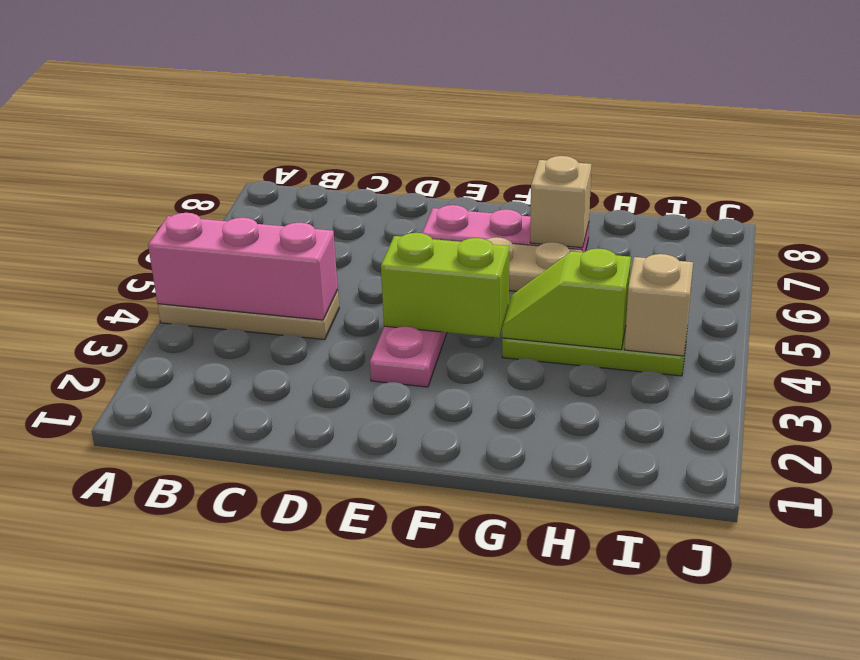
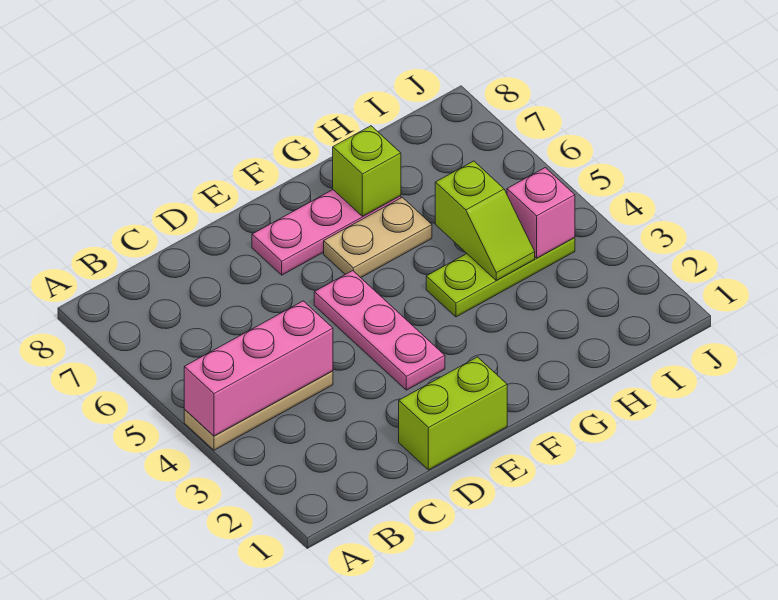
lime 1x2 brick [381,233,509,338] -> lime 1x2 brick moved to [399,357,507,470]
lime 1x2 slope [502,249,631,350] -> lime 1x2 slope turned to [435,161,535,281]
tan 1x1 brick [530,156,591,248] -> lime 1x1 brick [333,126,401,216]
tan 1x1 brick [625,254,693,356] -> pink 1x1 brick [507,168,575,258]

